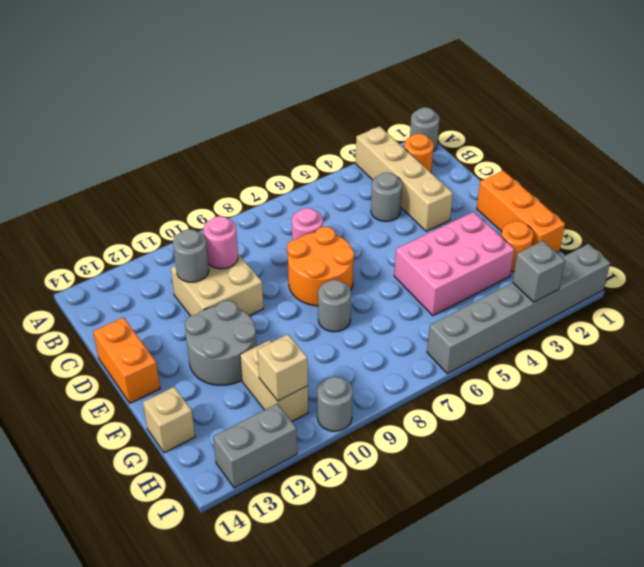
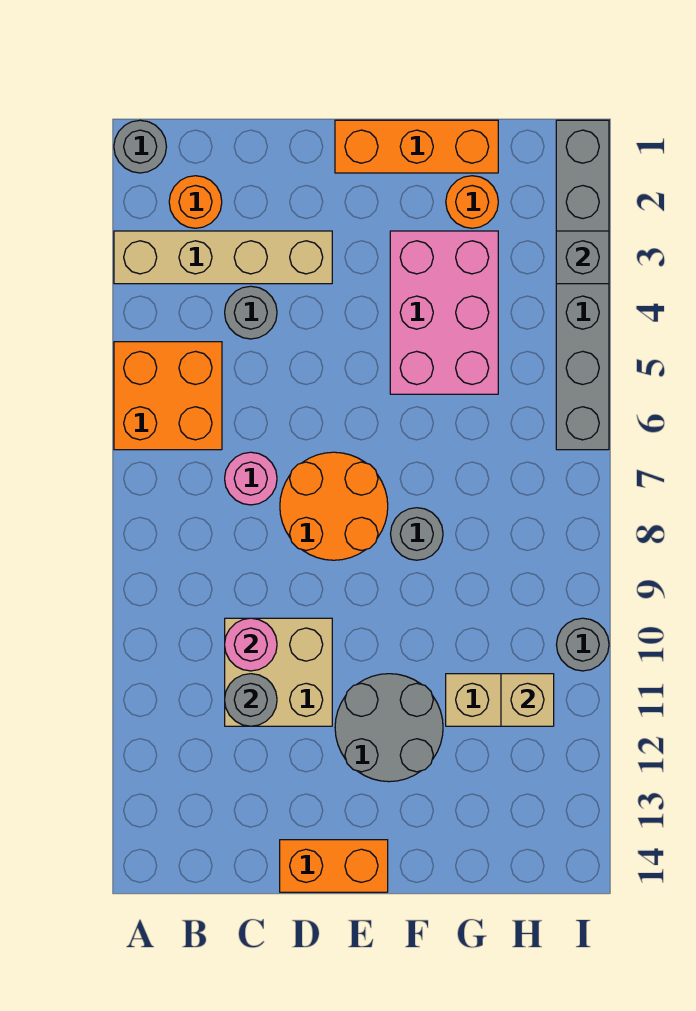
none -> orange 2x2 brick [114,342,222,450]
tan 1x1 brick [143,387,195,453] -> none
grey 1x2 brick [213,404,297,488] -> none

